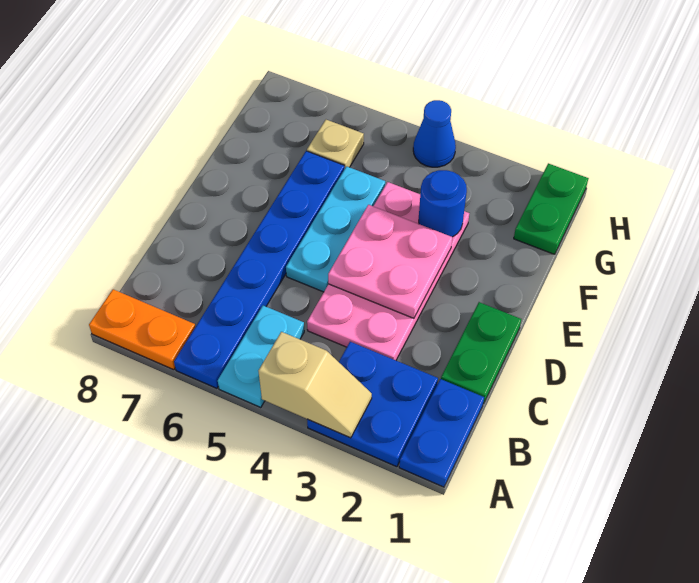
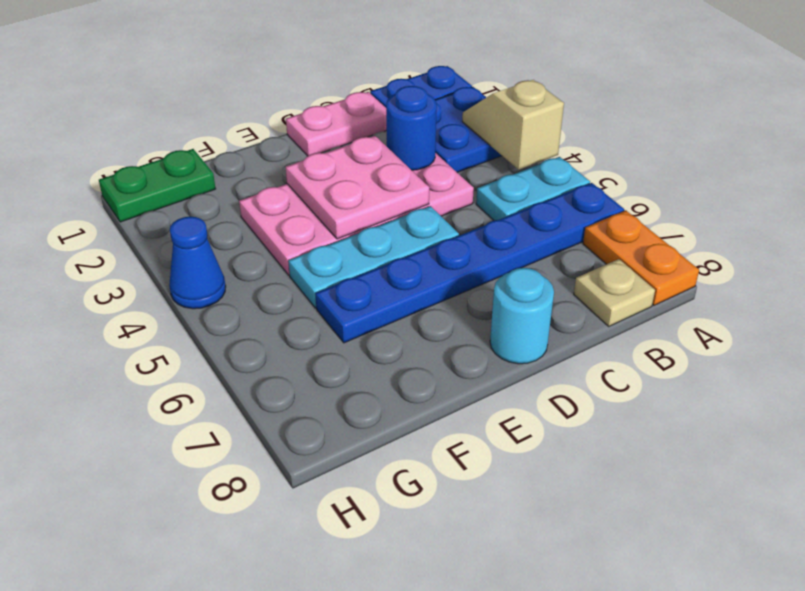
green 1x2 plate [441,302,521,404] -> pink 1x2 plate [286,92,386,156]
none -> cyan 1x1 round brick [490,268,554,364]
blue 1x1 round brick [419,170,467,237] -> blue 1x1 round brick moved to [386,86,437,170]
tan 1x1 plate [307,120,364,169] -> tan 1x1 plate moved to [574,259,655,326]

